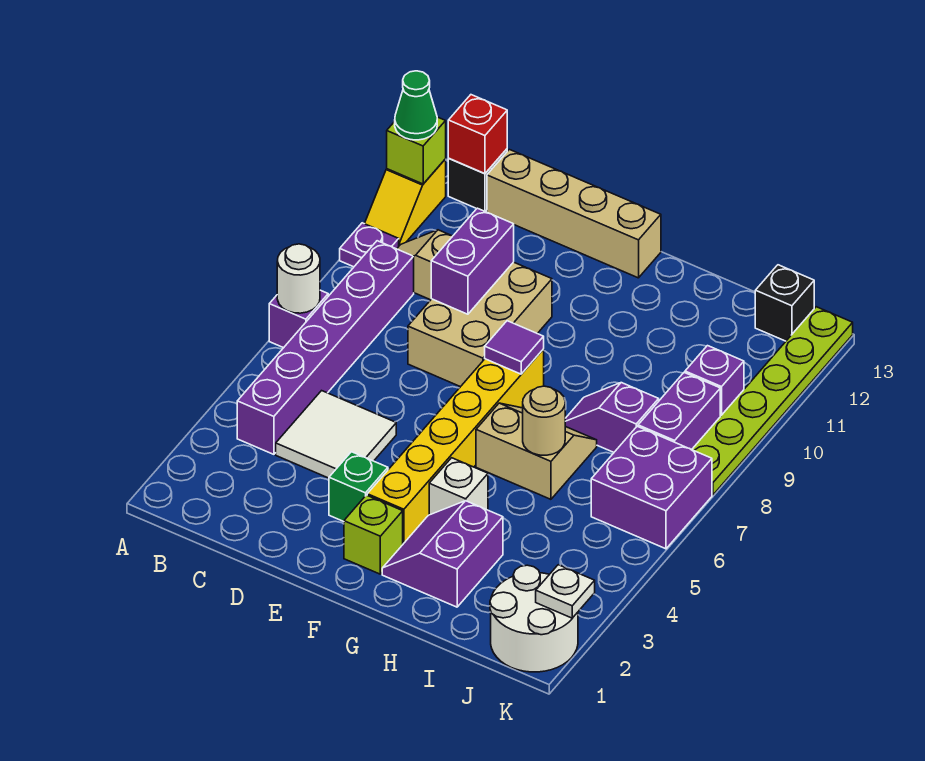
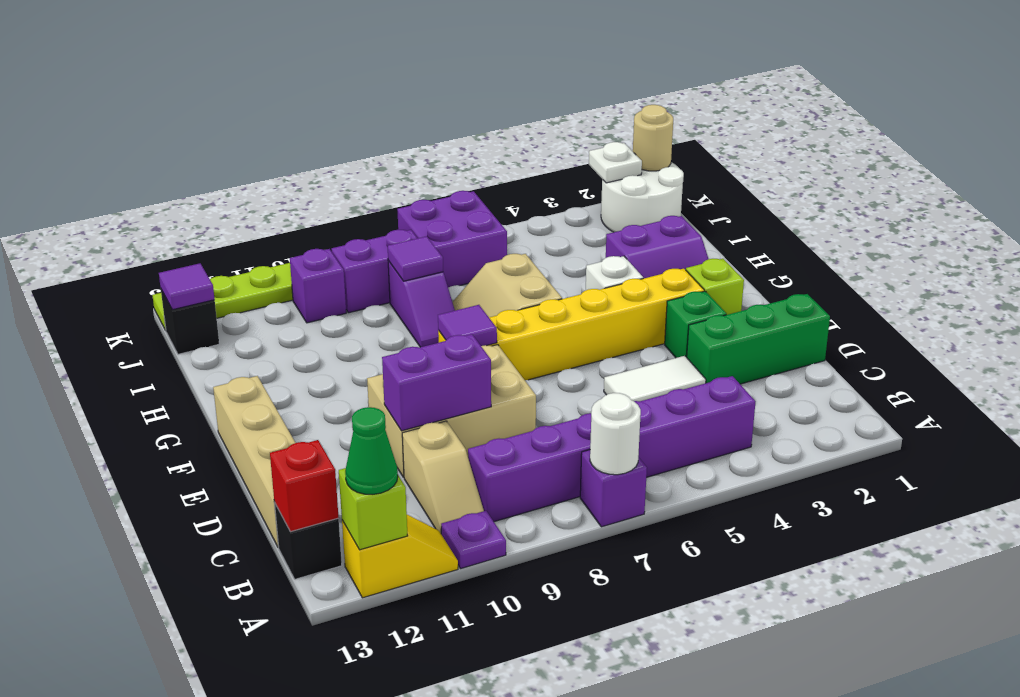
white 2x2 tile [276,391,396,478] -> white 1x2 tile [604,356,706,401]
none -> green 1x3 brick [687,294,830,384]
tan 1x1 round brick [523,386,565,455] -> tan 1x1 round brick moved to [633,105,673,171]
none -> purple 1x1 tile [388,236,443,281]
none -> purple 1x1 tile [159,263,215,310]

